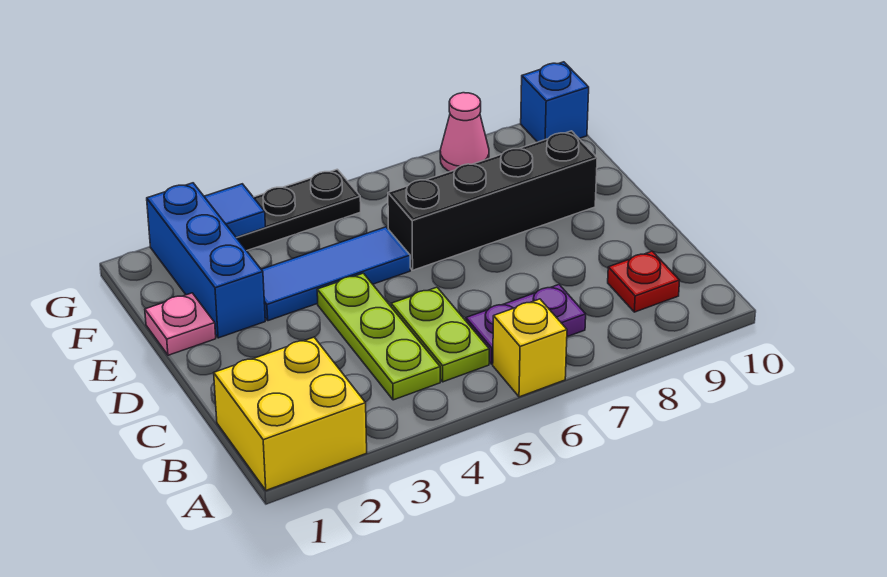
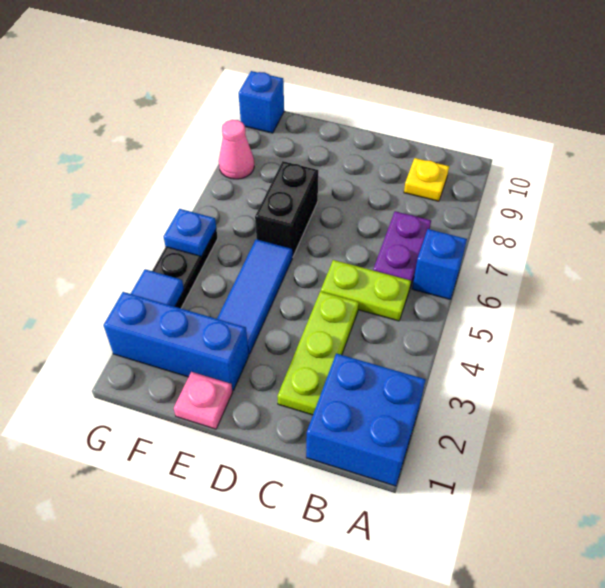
yellow 2x2 brick [214,337,367,490] -> blue 2x2 brick [306,353,426,486]
yellow 1x1 brick [493,299,567,397] -> blue 1x1 brick [412,229,467,299]
lime 1x3 plate [317,273,440,400] -> lime 1x3 plate turned to [277,291,359,415]
red 1x1 plate [608,251,680,312] -> yellow 1x1 plate [404,158,449,201]
black 1x4 brick [388,131,597,270] -> black 1x2 brick [255,161,318,257]
none -> blue 1x1 plate [164,209,216,256]

